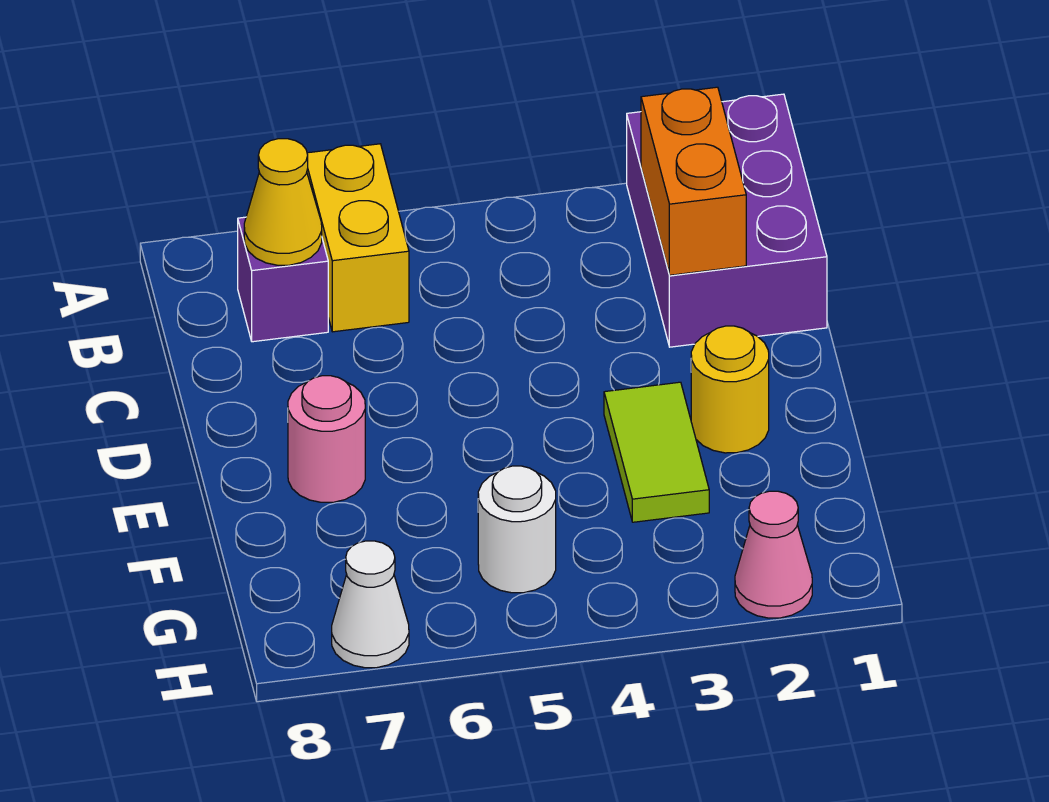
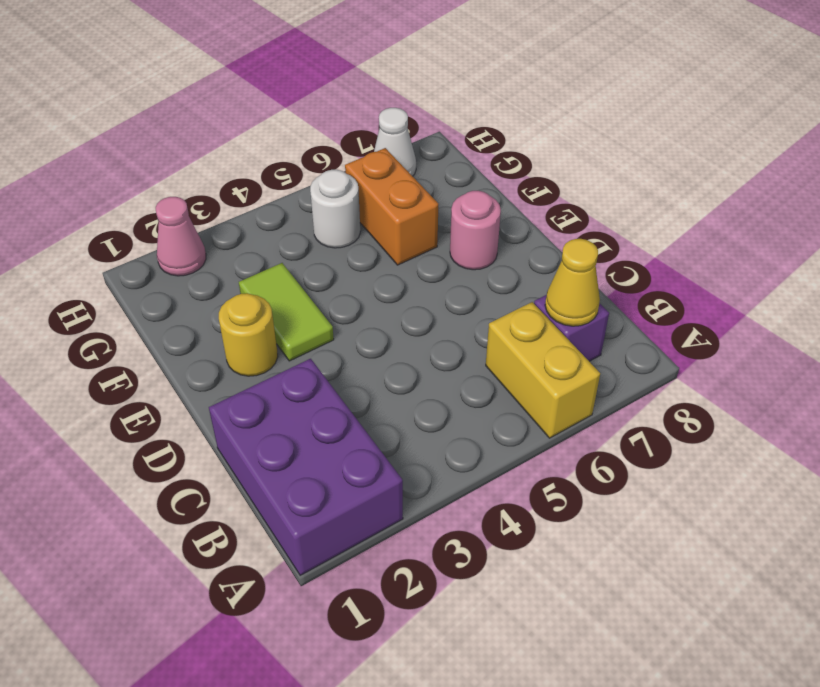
orange 1x2 brick [641,87,746,275] -> orange 1x2 brick moved to [345,148,438,265]

